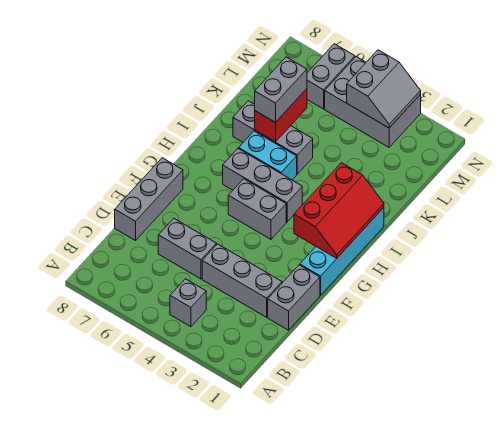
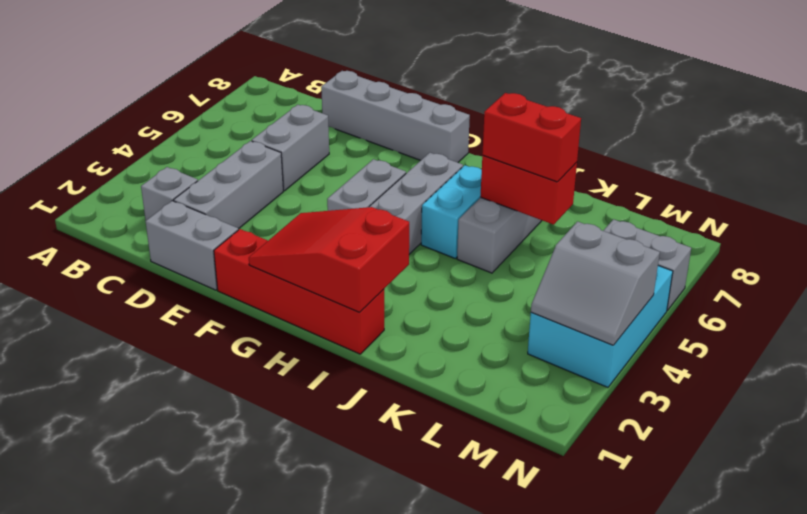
grey 1x1 brick [170,279,206,327] -> grey 1x1 brick moved to [141,167,198,221]
grey 1x3 brick [115,158,183,241] -> grey 1x4 brick [321,71,470,163]
cyan 1x4 brick [300,208,384,295] -> red 1x4 brick [214,229,384,354]
red 2x3 slope [294,163,384,258] -> red 2x3 slope turned to [249,207,409,313]
grey 1x2 brick [255,57,307,122] -> red 1x2 brick [482,93,581,182]
grey 2x3 brick [325,57,421,147] -> cyan 2x3 brick [528,266,673,387]

